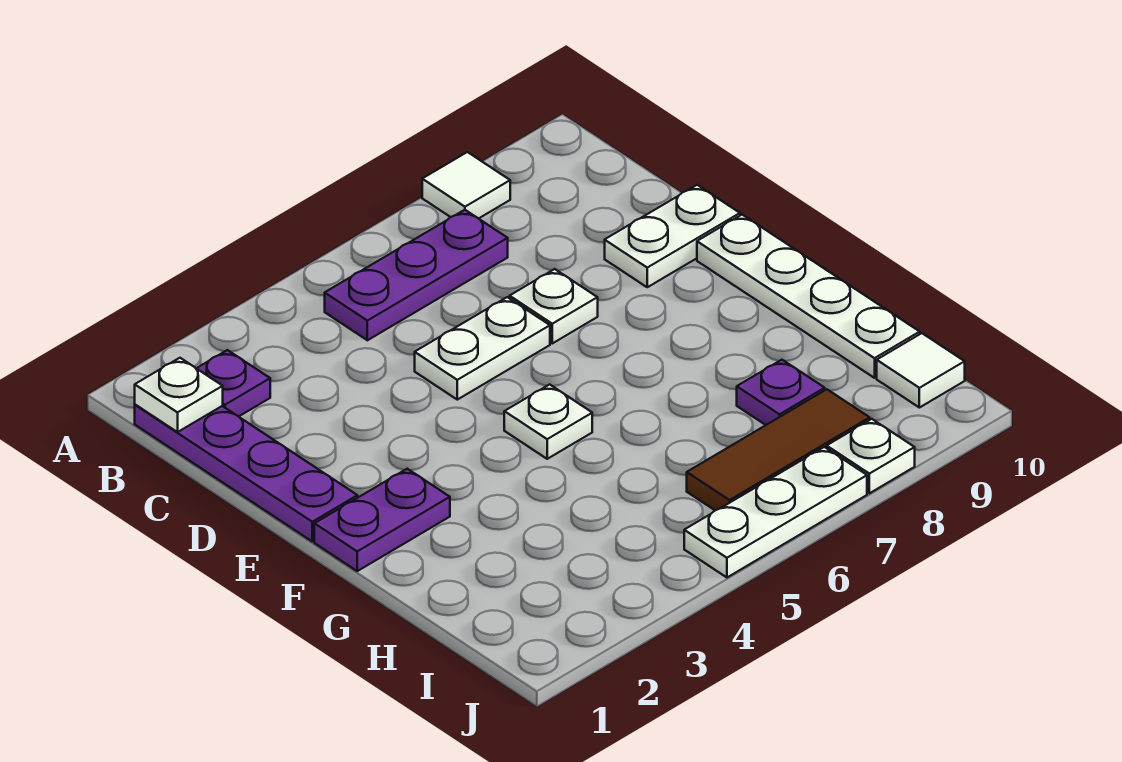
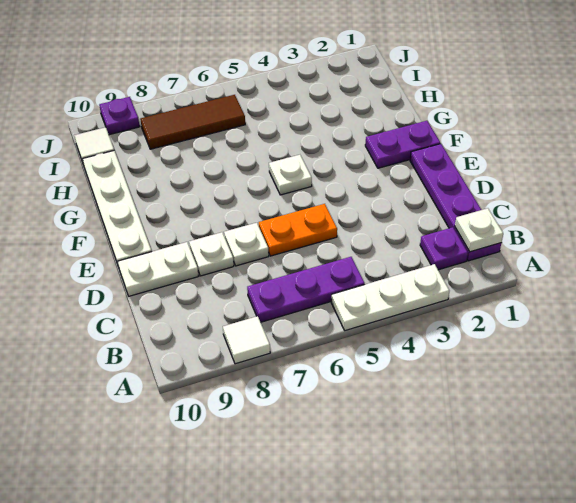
white 1x2 plate [415,297,550,400] -> orange 1x2 plate [259,204,337,256]
purple 1x1 plate [737,360,825,425] -> purple 1x1 plate moved to [99,97,140,135]
white 1x3 plate [684,447,867,577] -> white 1x3 plate moved to [331,264,449,331]
white 1x1 plate [827,419,915,493] -> white 1x1 plate moved to [189,232,234,276]

